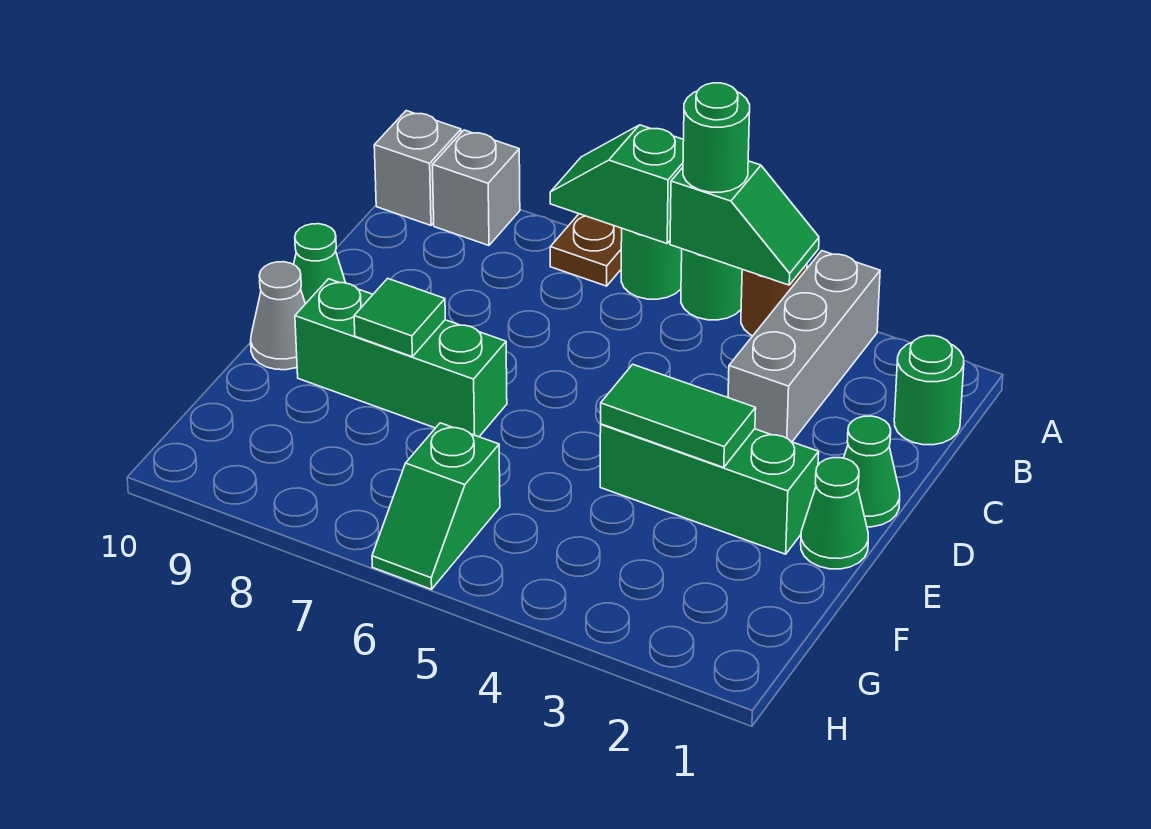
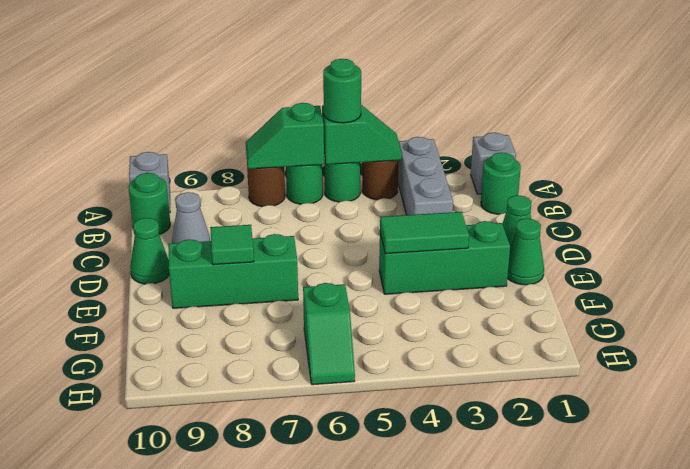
brown 1x1 plate [550,214,622,286] -> brown 1x1 round brick [247,167,285,206]
grey 1x1 brick [432,130,520,245] -> grey 1x1 brick moved to [471,133,516,194]
none -> green 1x1 round brick [129,173,170,234]
grey 1x1 cone [251,262,305,370] -> grey 1x1 cone moved to [172,192,210,243]

